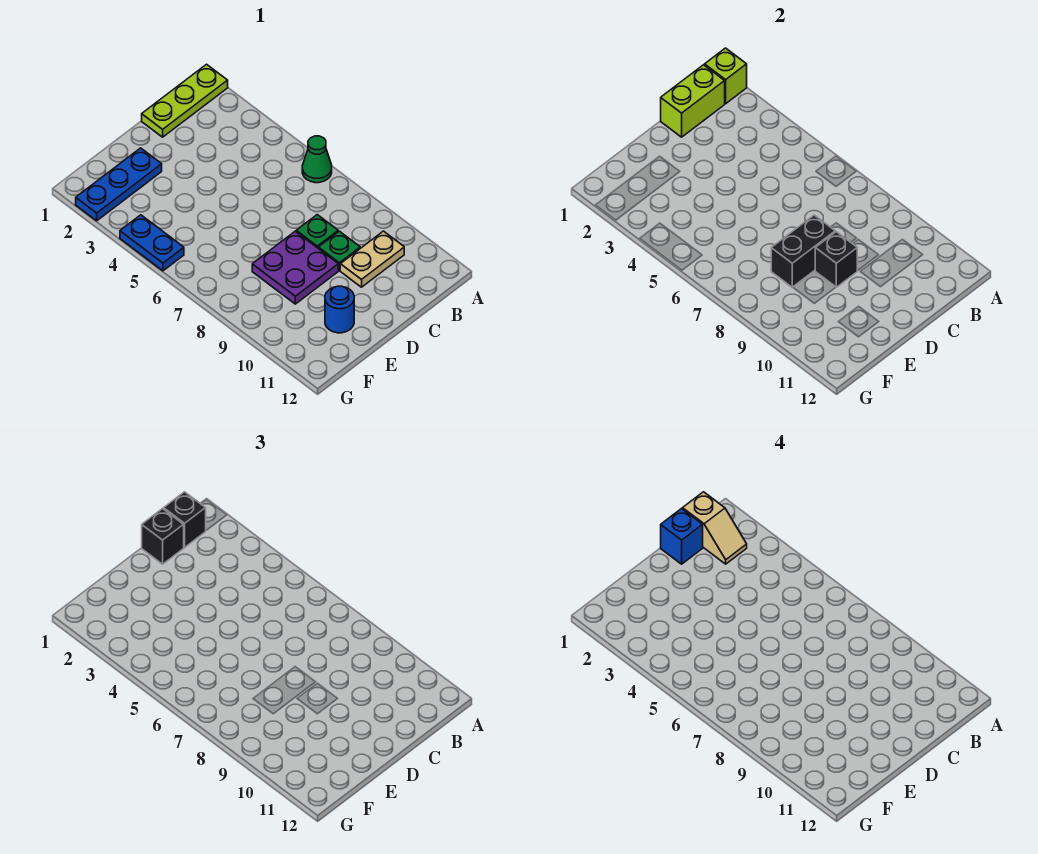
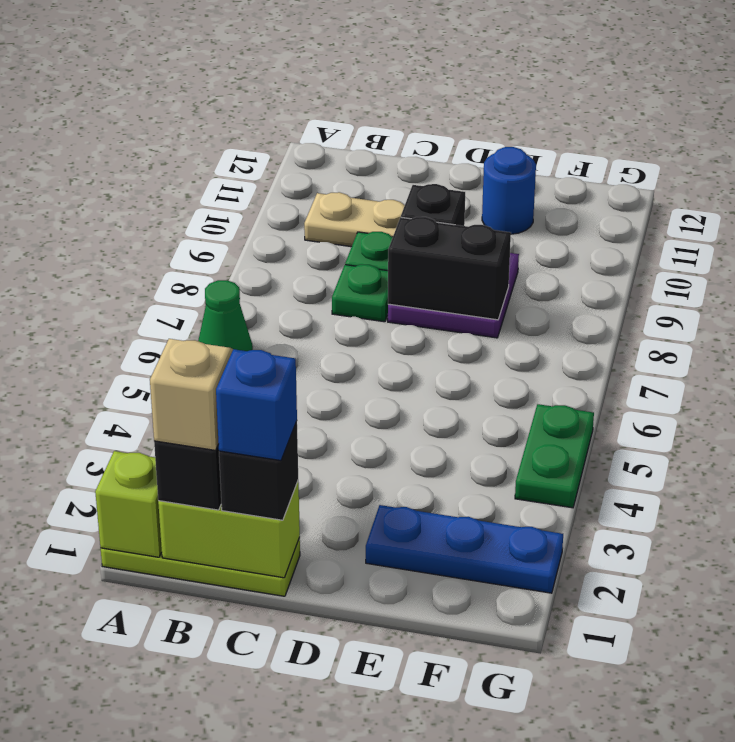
blue 1x2 plate [120,215,184,271] -> green 1x2 plate [515,404,594,508]

